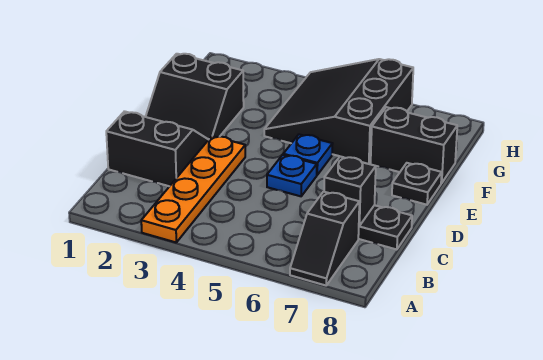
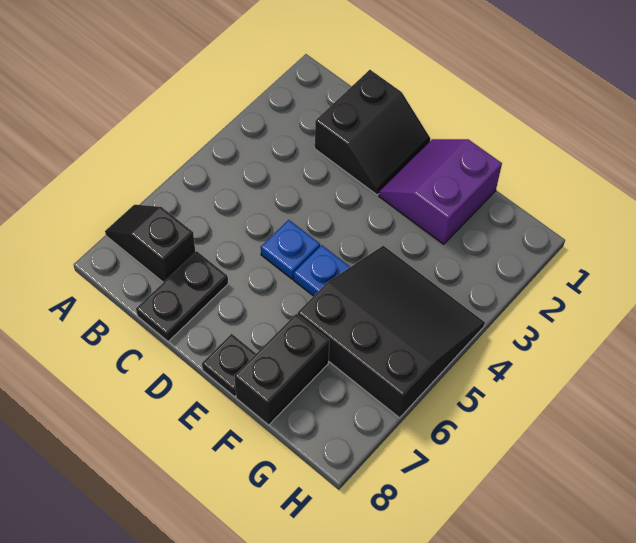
orange 1x4 plate [141,136,245,242] -> none
black 1x1 brick [324,157,376,226] -> none
black 2x2 slope [146,54,244,140] -> purple 2x2 slope [379,139,502,244]

